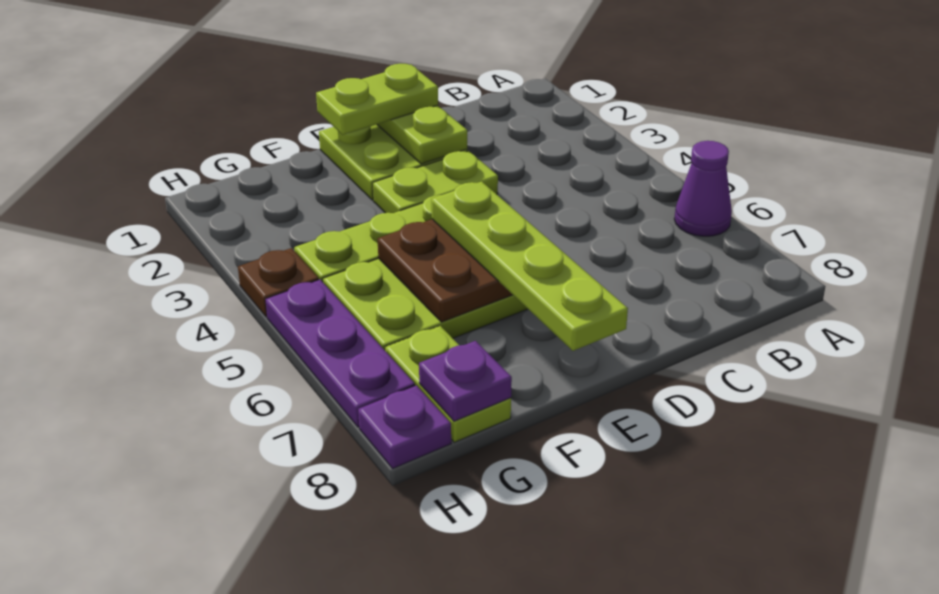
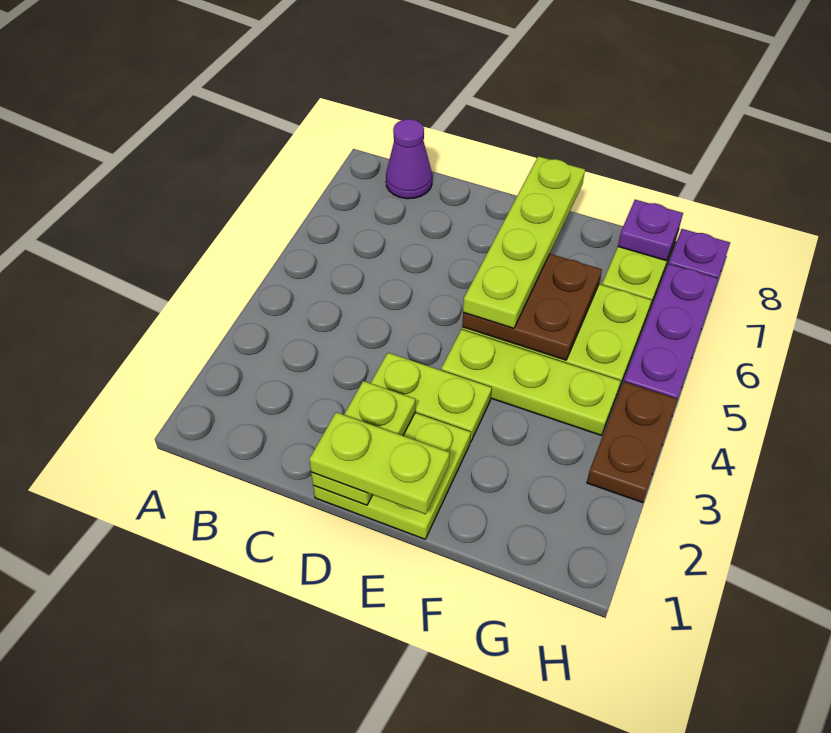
purple 1x1 cone [674,141,732,236] -> purple 1x1 cone moved to [386,119,432,199]
brown 1x1 plate [238,248,319,317] -> brown 1x2 plate [587,382,678,503]

